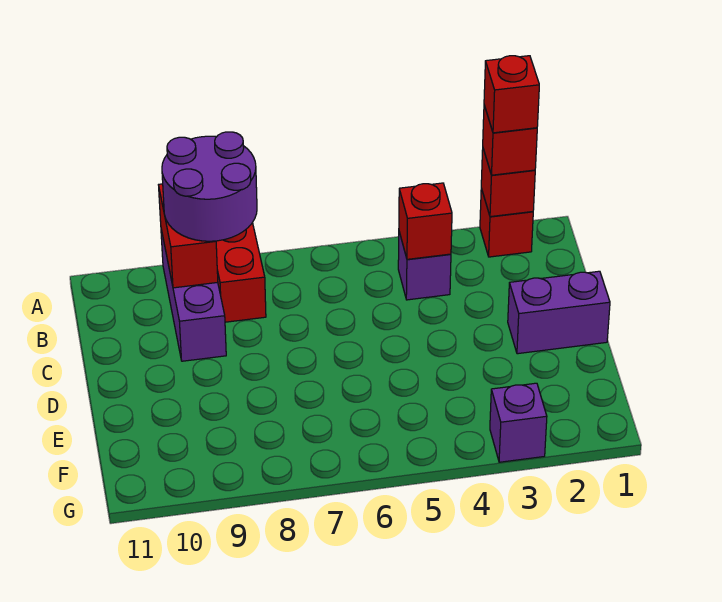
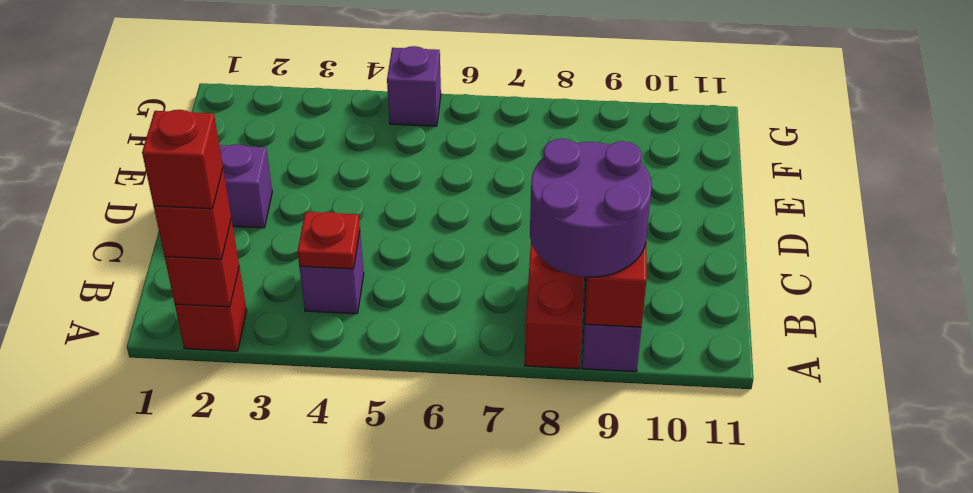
red 1x1 brick [399,183,452,259] -> red 1x1 plate [297,212,360,269]
purple 1x1 brick [490,383,547,462] -> purple 1x1 brick moved to [387,46,441,126]

